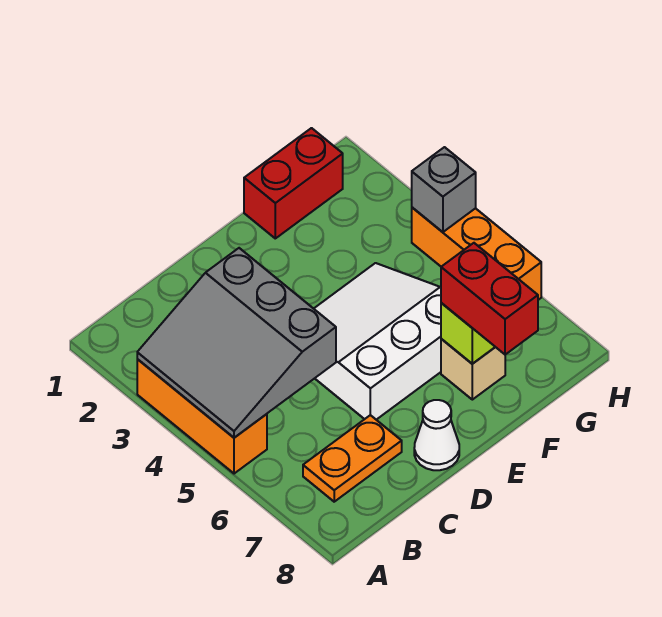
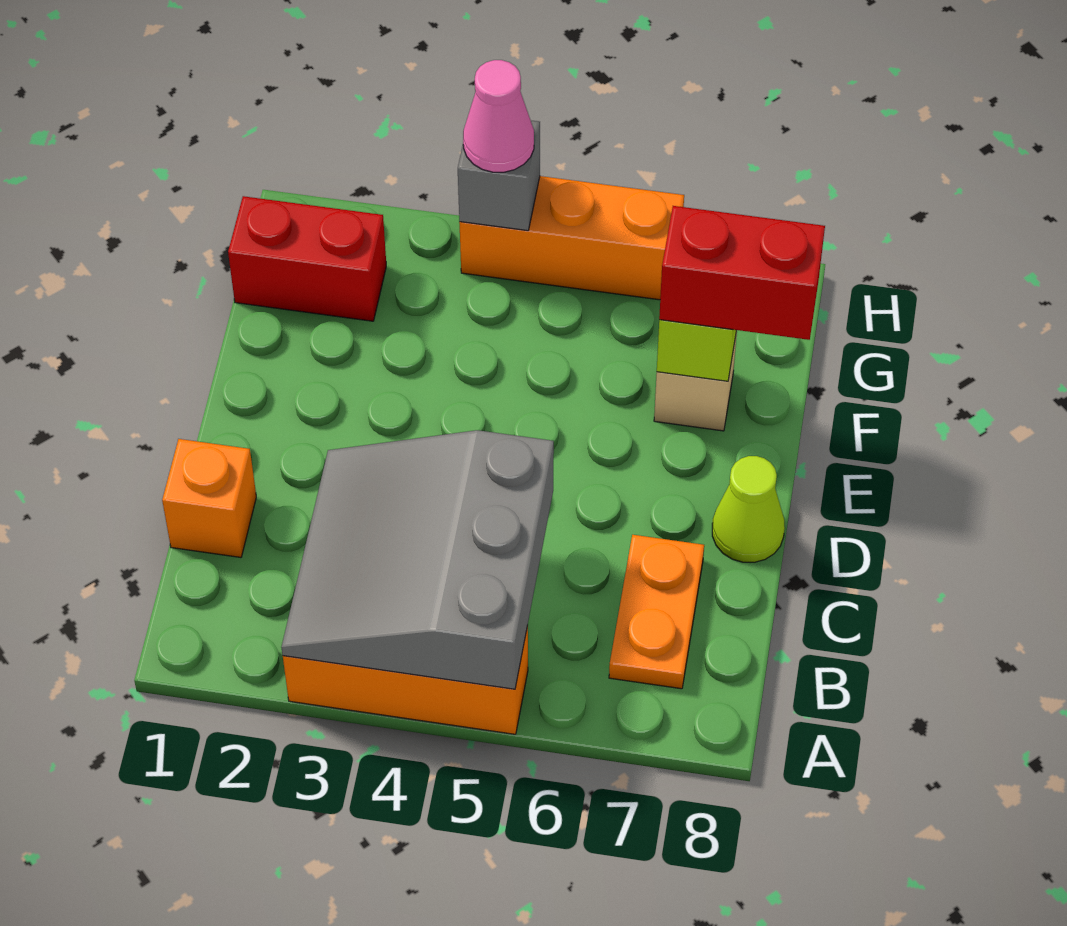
grey 3x3 slope [137,248,336,438] -> grey 3x3 slope turned to [281,430,554,689]
none -> orange 1x1 brick [162,439,256,557]
white 3x3 slope [314,263,441,420] -> none
white 1x1 cone [414,400,459,470] -> lime 1x1 cone [712,456,785,562]
red 1x2 brick [244,128,343,238] -> red 1x2 brick turned to [228,196,386,321]
none -> pink 1x1 cone [463,60,534,172]

